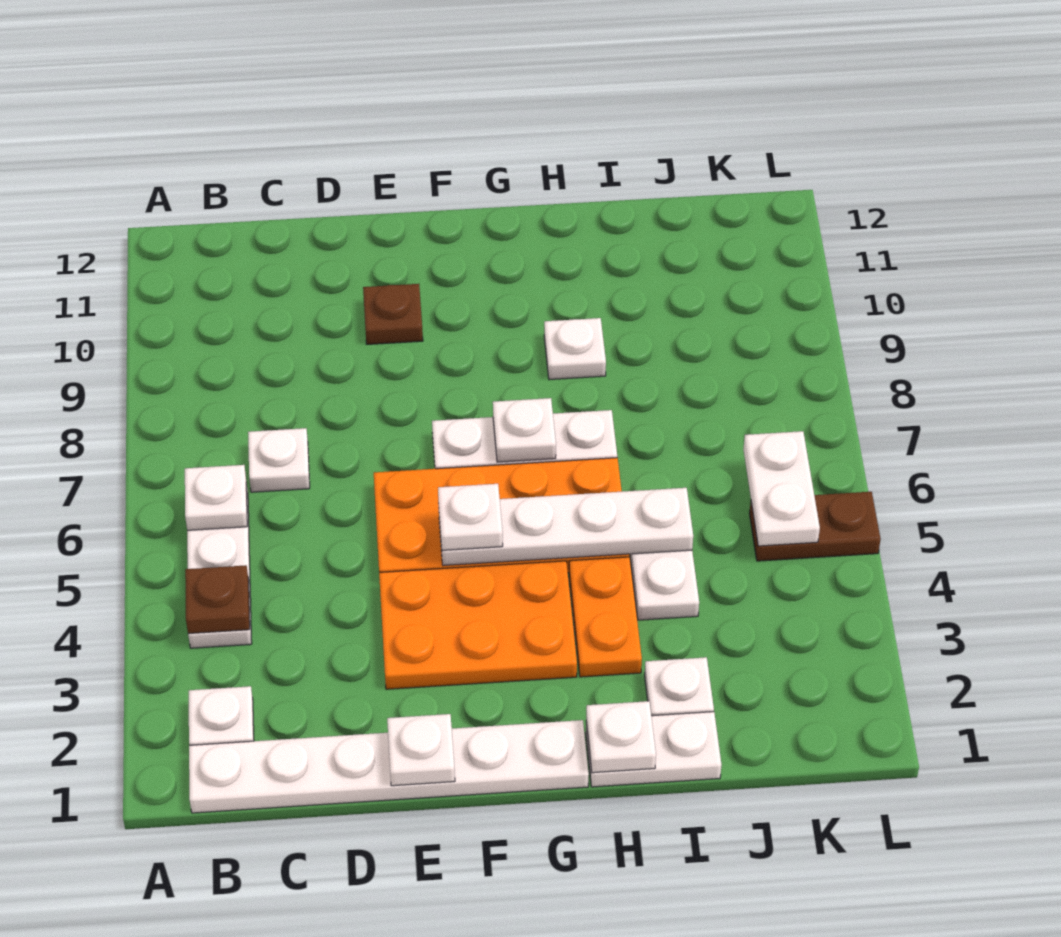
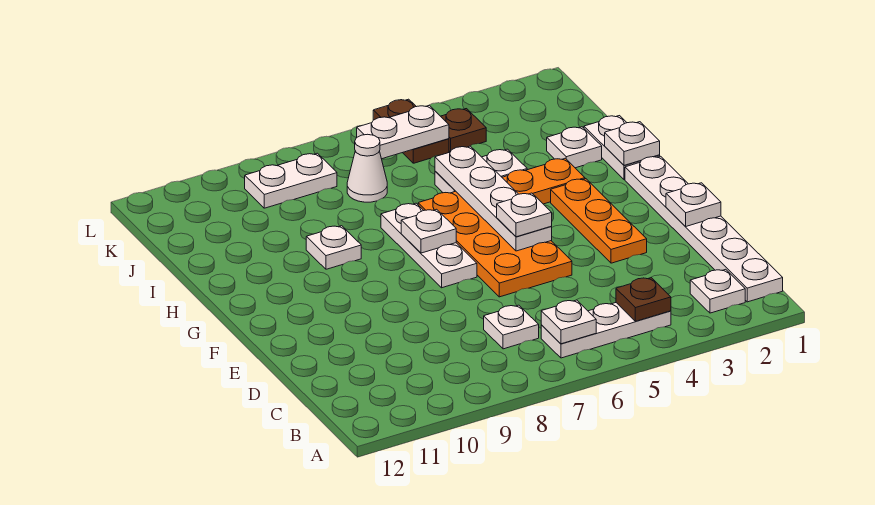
orange 2x3 plate [379,561,577,689] -> orange 1x3 plate [551,179,647,263]
brown 1x1 plate [363,284,423,344] -> brown 1x1 plate moved to [441,109,486,152]
none -> white 1x1 cone [347,134,387,202]
none -> white 1x2 plate [245,153,337,208]

